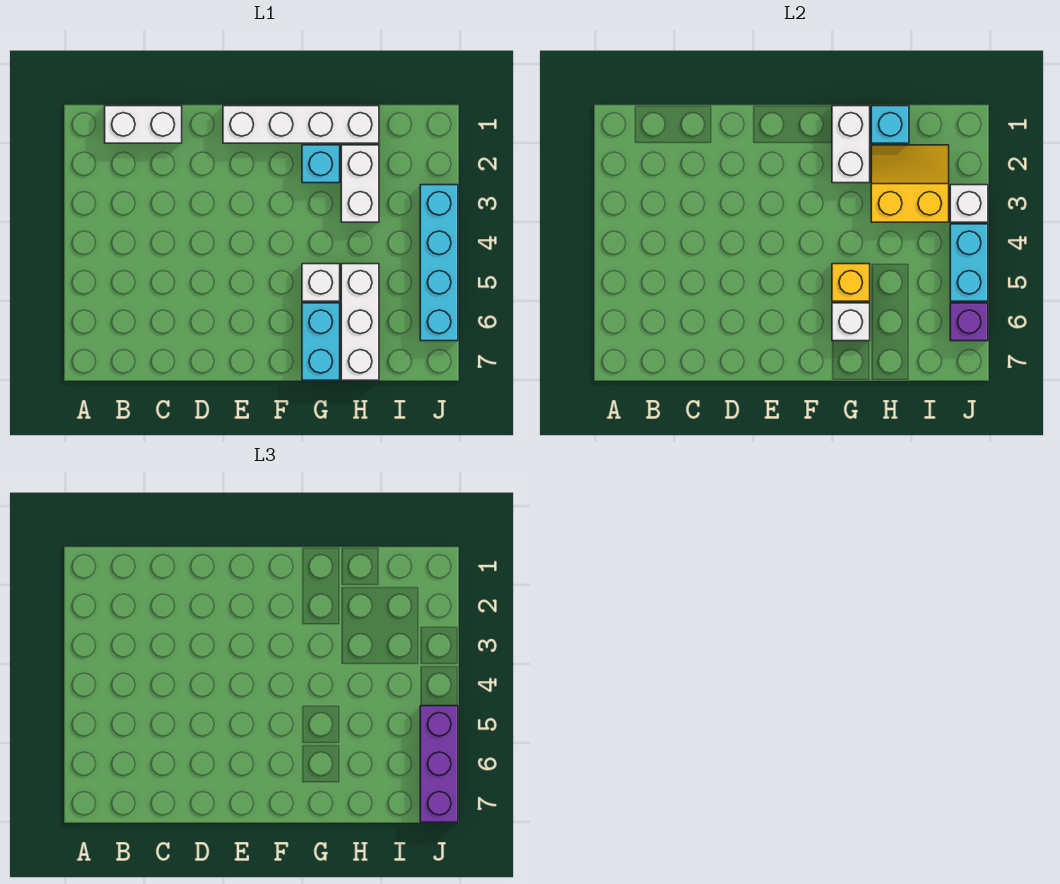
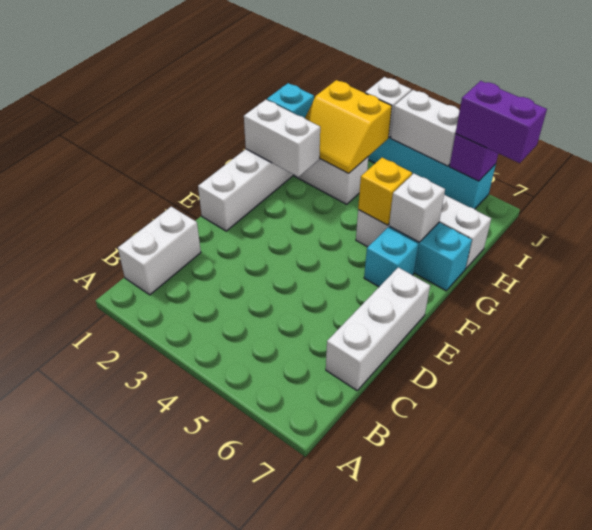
none -> white 1x3 brick [326,267,430,390]
cyan 1x1 brick [302,145,340,183] -> cyan 1x1 brick moved to [364,228,418,287]
yellow 2x2 slope [871,145,949,222] -> yellow 2x2 slope turned to [305,80,392,173]
cyan 1x2 brick [950,224,988,301] -> white 1x2 brick [391,90,460,166]
purple 1x3 brick [420,706,458,822] -> purple 1x2 brick [456,81,547,163]

